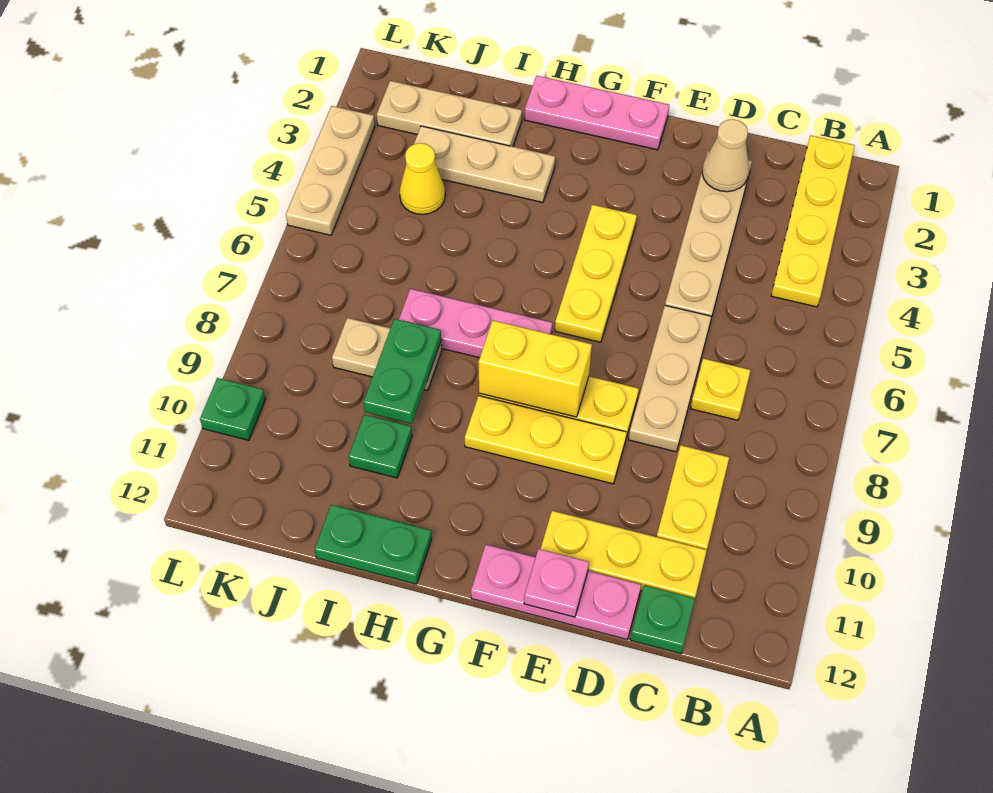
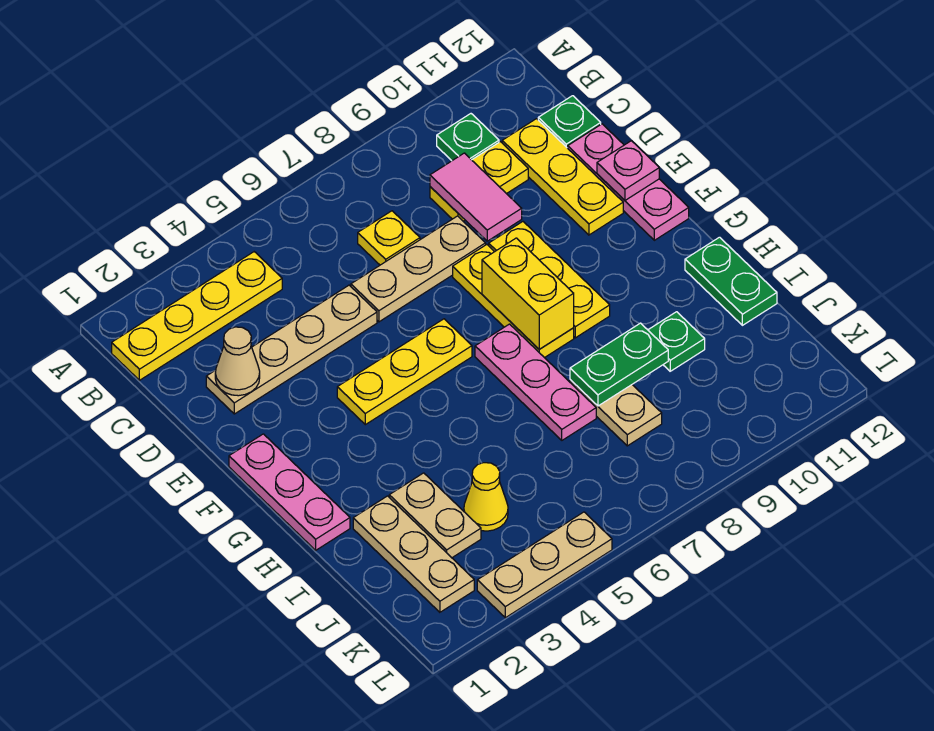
none -> pink 1x2 tile [430,153,522,241]
tan 1x3 plate [414,126,555,202] -> tan 1x2 plate [389,473,481,558]
green 1x1 plate [200,378,266,440] -> green 1x1 plate moved to [437,114,499,161]

